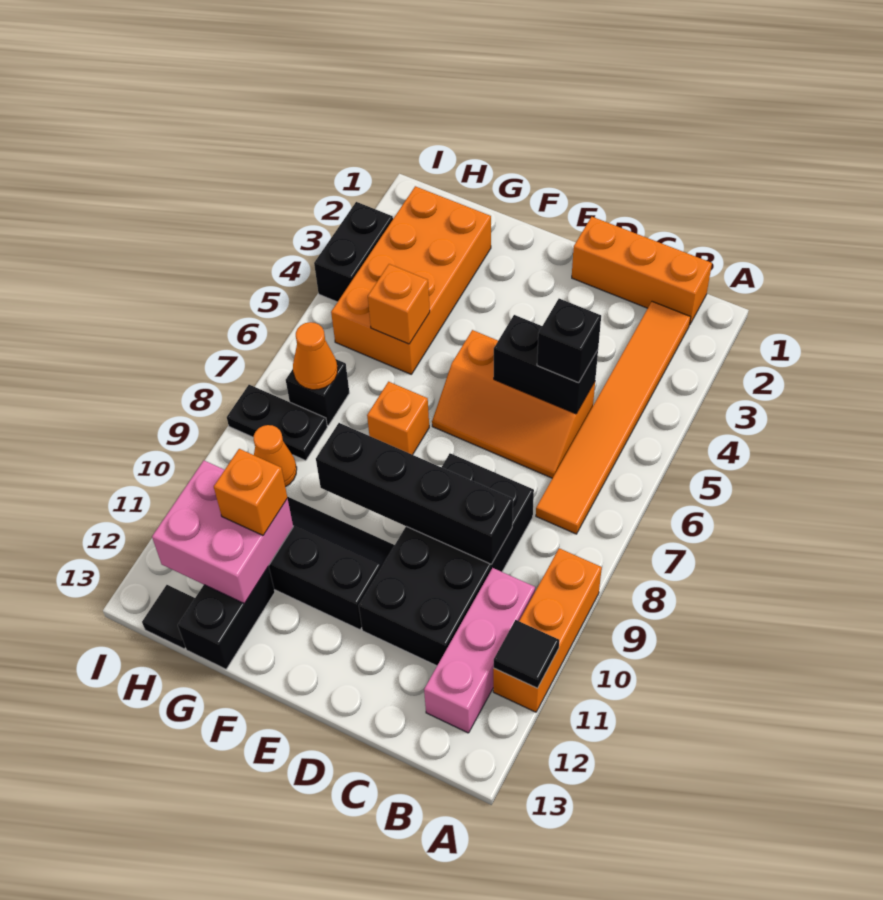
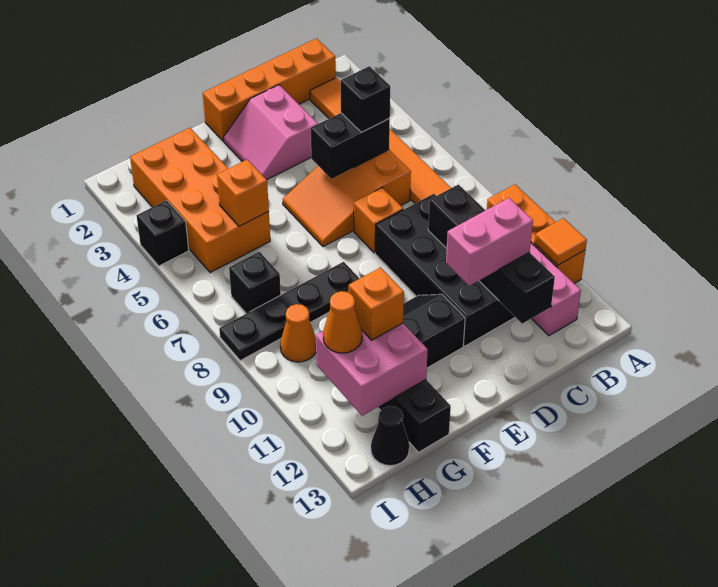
black 1x1 tile [494,620,559,688] -> orange 1x1 tile [535,218,587,265]
orange 1x3 brick [572,217,712,325] -> orange 1x4 brick [203,38,336,141]
orange 2x3 slope [432,330,595,478] -> orange 2x3 slope turned to [283,150,411,247]
black 1x4 brick [316,423,513,564] -> black 1x4 brick turned to [428,185,555,324]
none -> pink 1x2 brick [446,198,533,286]
none -> pink 2x2 slope [224,85,318,180]
orange 1x1 brick [367,382,429,455] -> orange 1x1 brick moved to [354,188,403,253]
orange 1x1 cone [293,322,338,390] -> orange 1x1 cone moved to [323,291,362,353]
black 1x2 plate [227,385,327,460] -> black 1x4 plate [219,262,360,361]
black 1x1 tile [142,585,195,649] -> black 1x1 cone [371,406,409,466]
black 1x2 brick [314,202,393,302] -> black 1x1 brick [137,200,189,266]

